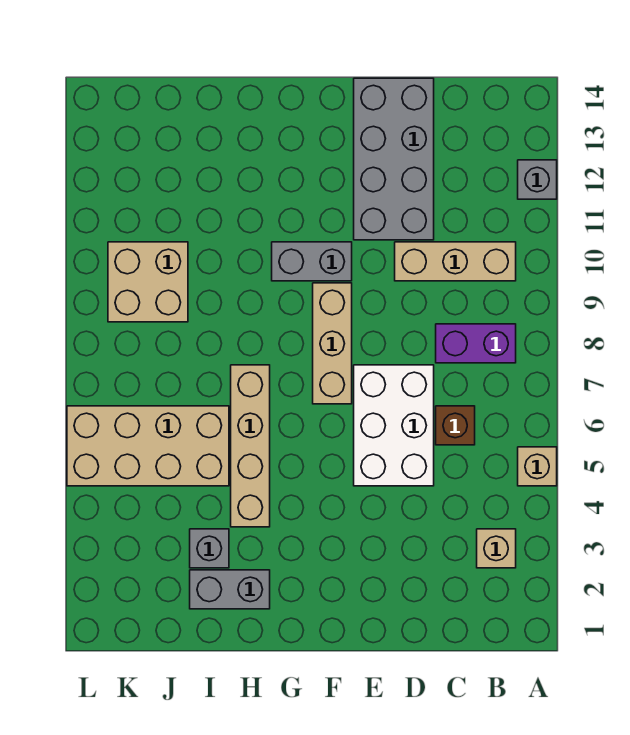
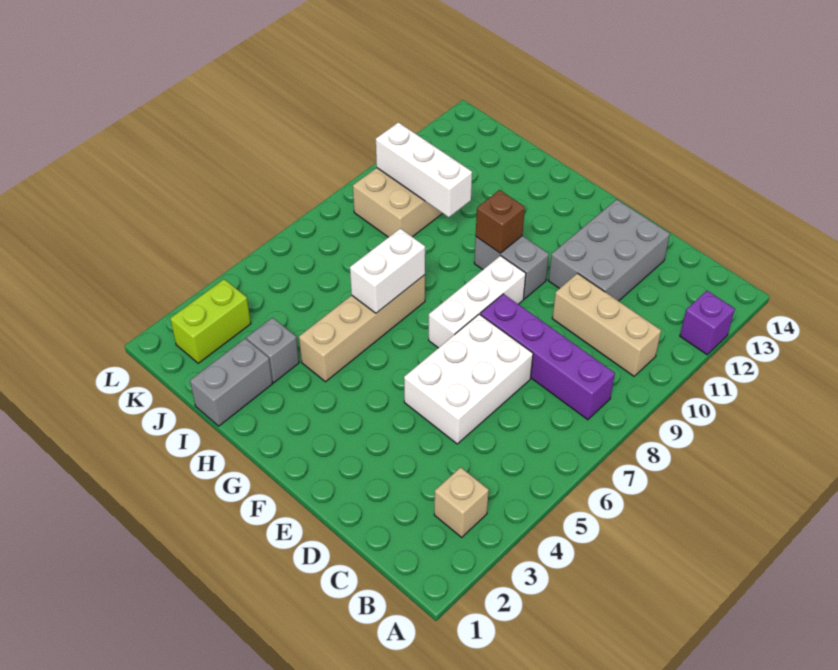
tan 1x1 brick [518,447,557,486] -> none
grey 1x1 brick [518,160,557,199] -> purple 1x1 brick [680,291,735,355]
purple 1x2 brick [436,324,516,363] -> purple 1x4 brick [480,294,615,420]
brown 1x1 brick [436,406,475,445] -> brown 1x1 brick moved to [476,190,525,253]
grey 2x4 brick [354,78,434,240] -> grey 2x3 brick [548,199,670,301]
tan 1x3 brick [313,283,352,404] -> white 1x3 brick [429,256,526,348]
grey 1x2 brick [190,570,270,609] -> grey 1x2 brick turned to [190,339,273,426]
none -> white 1x2 brick [350,228,425,313]
tan 2x4 brick [67,406,229,486] -> none
none -> white 1x3 brick [376,122,472,217]
none -> lime 1x2 brick [170,279,251,363]

